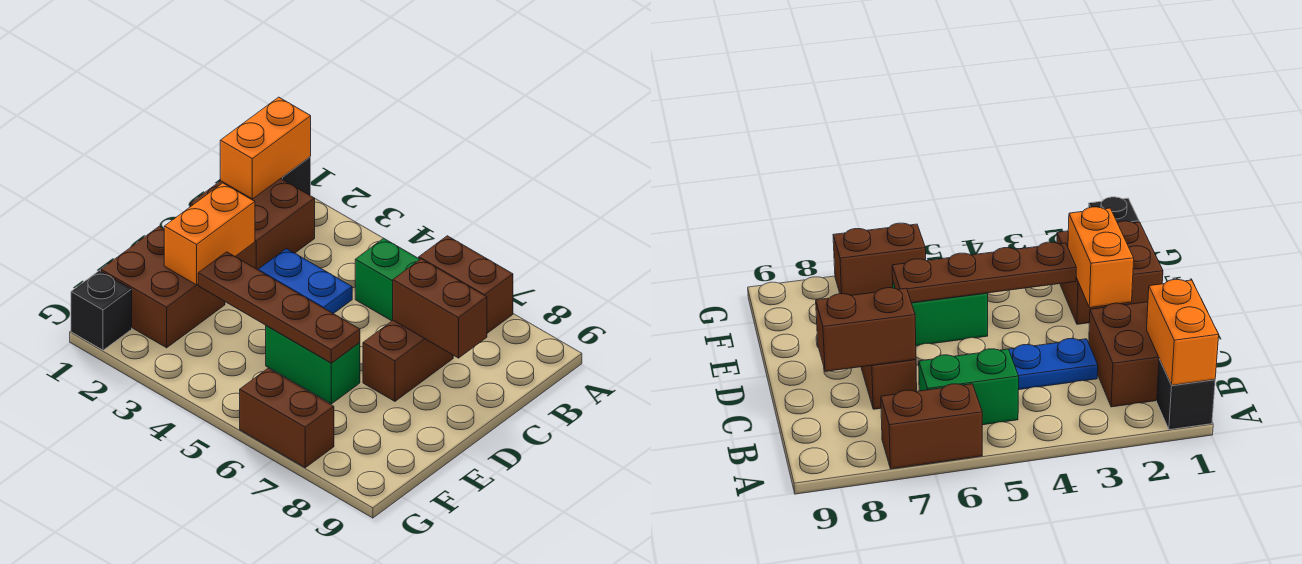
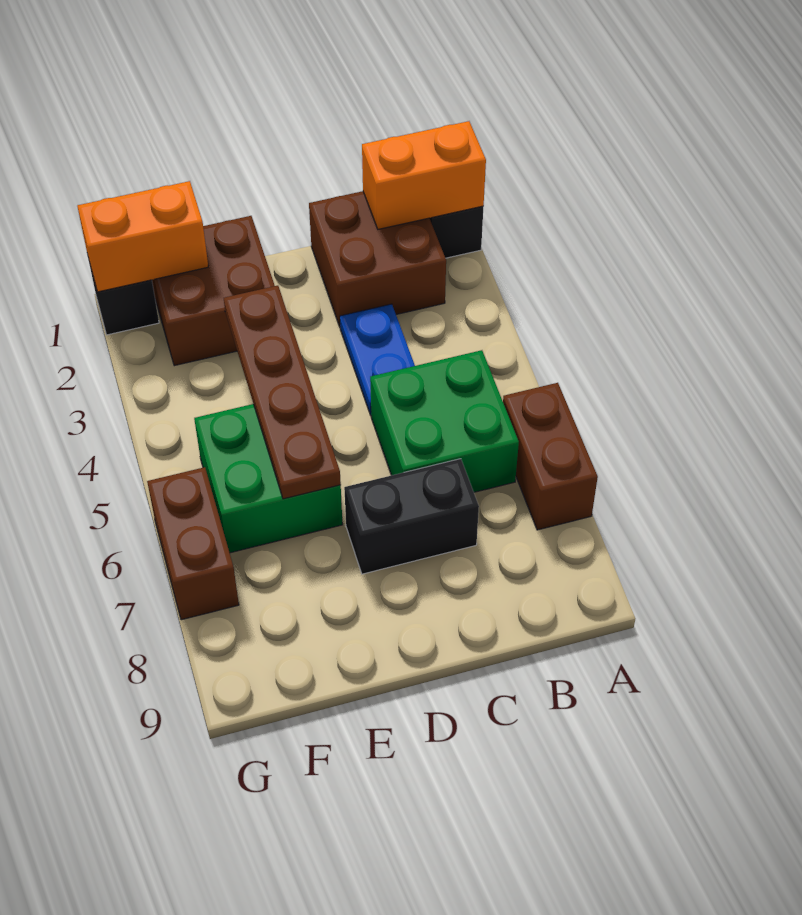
green 1x2 brick [355,238,420,321] -> green 2x2 brick [370,350,519,492]
brown 1x2 brick [363,321,453,401] -> black 1x2 brick [344,459,479,574]
brown 1x2 brick [393,259,487,358] -> none
orange 1x2 brick [164,183,255,285] -> orange 1x2 brick moved to [77,181,208,292]
green 1x2 brick [266,326,360,404] -> green 2x2 brick [194,404,343,553]

